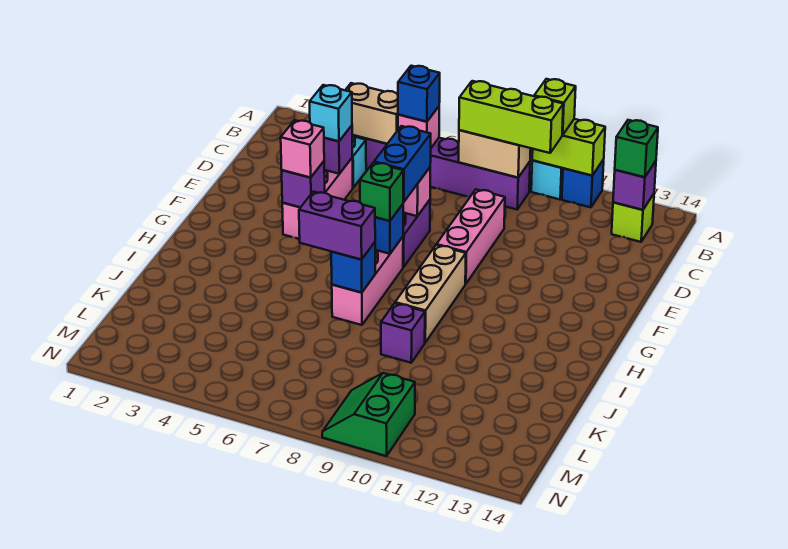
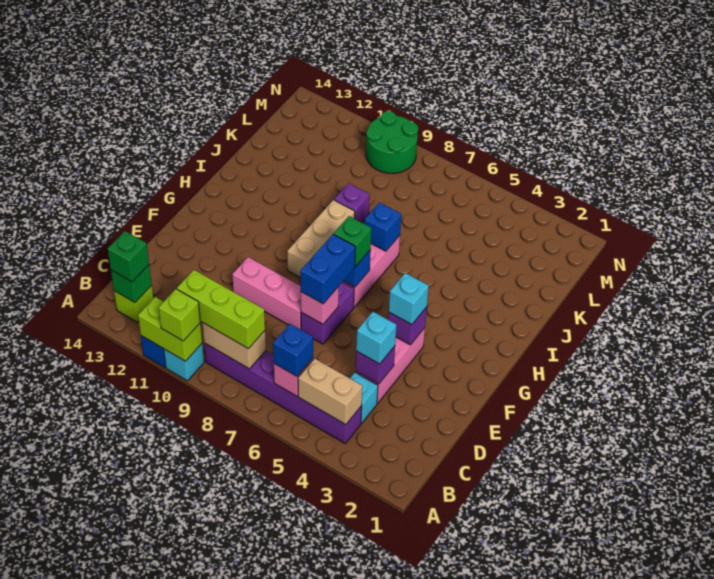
purple 1x1 brick [613,161,656,210] -> green 1x1 brick [111,265,152,303]
pink 1x3 brick [437,190,505,284] -> pink 1x3 brick turned to [232,257,301,330]
pink 1x1 brick [281,120,324,178] -> cyan 1x1 brick [389,273,429,325]
purple 1x2 brick [299,192,375,260] -> none
green 2x2 slope [322,373,415,456] -> green 2x2 round brick [366,111,418,173]

